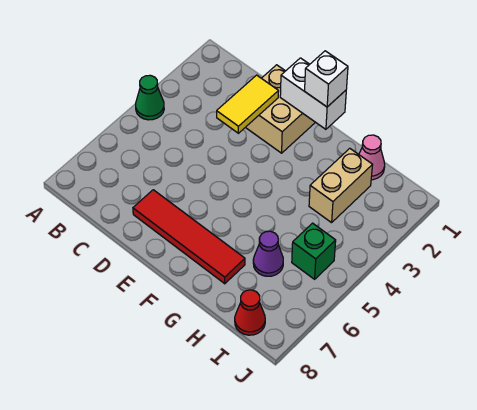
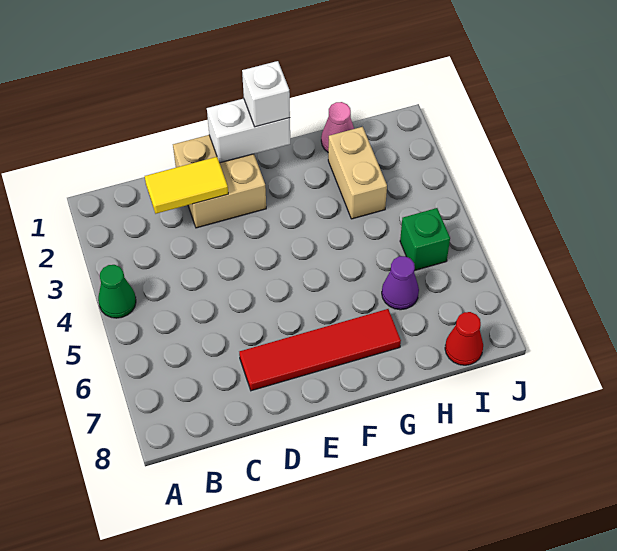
yellow 1x2 tile [217,75,279,133] -> yellow 1x2 tile turned to [145,157,228,214]

